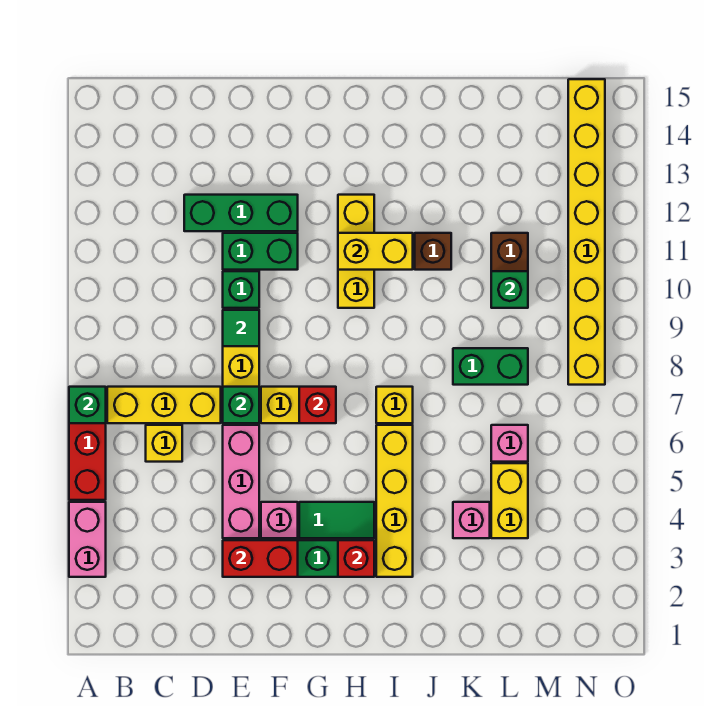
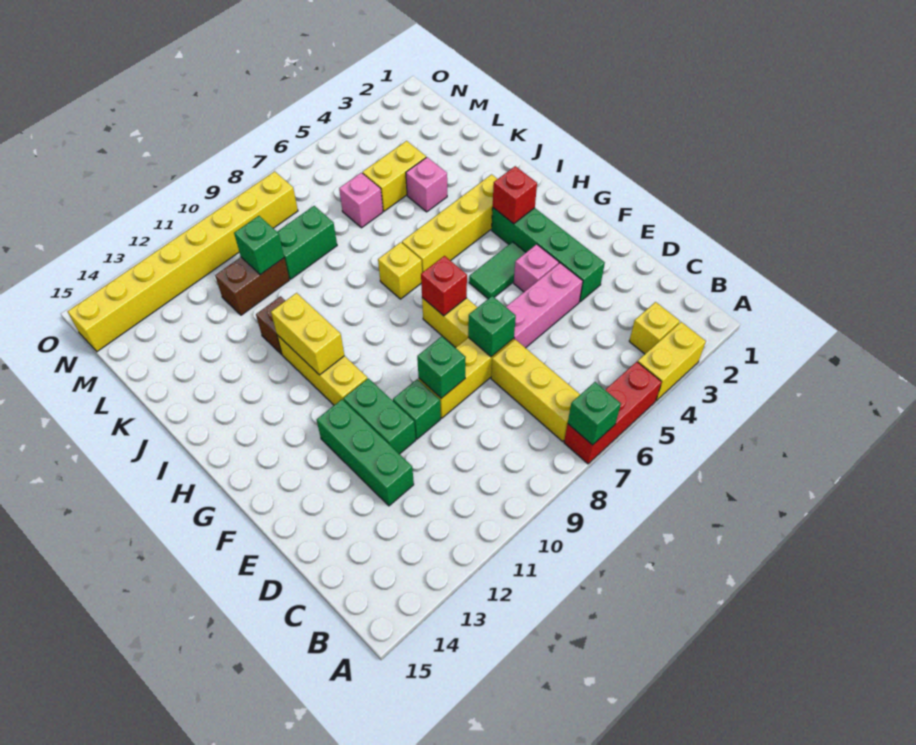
pink 1x2 brick [69,502,106,577] -> yellow 1x2 brick [638,322,706,401]
yellow 1x1 brick [146,425,182,462] -> yellow 1x1 brick moved to [629,302,680,354]
red 1x2 brick [223,540,298,577] -> none
green 1x1 tile [223,310,259,346] -> green 1x1 brick [417,336,466,398]
green 1x2 tile [299,502,374,538] -> green 1x2 tile turned to [469,242,526,299]
yellow 1x3 brick [338,195,374,308] -> yellow 1x3 brick turned to [277,335,367,405]
green 1x2 brick [453,348,528,385] -> green 1x2 brick turned to [277,206,337,279]

